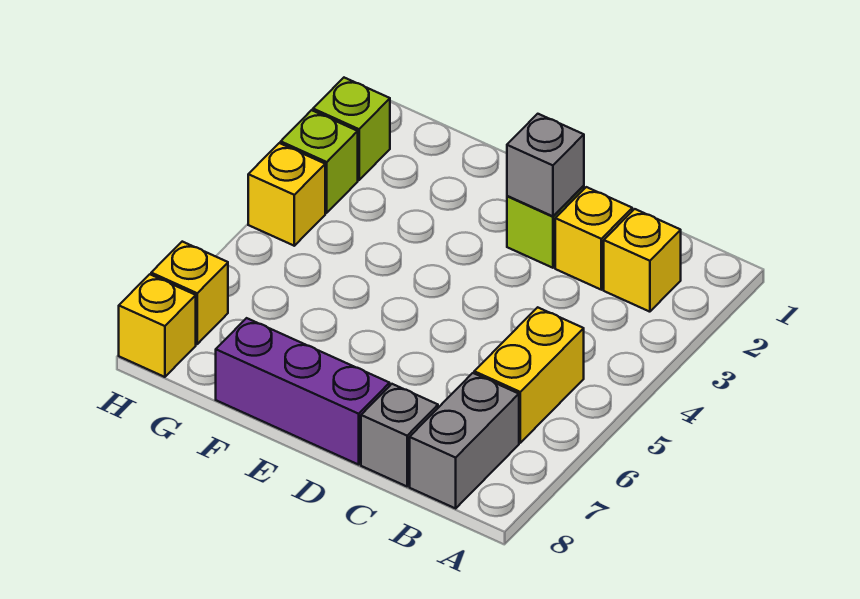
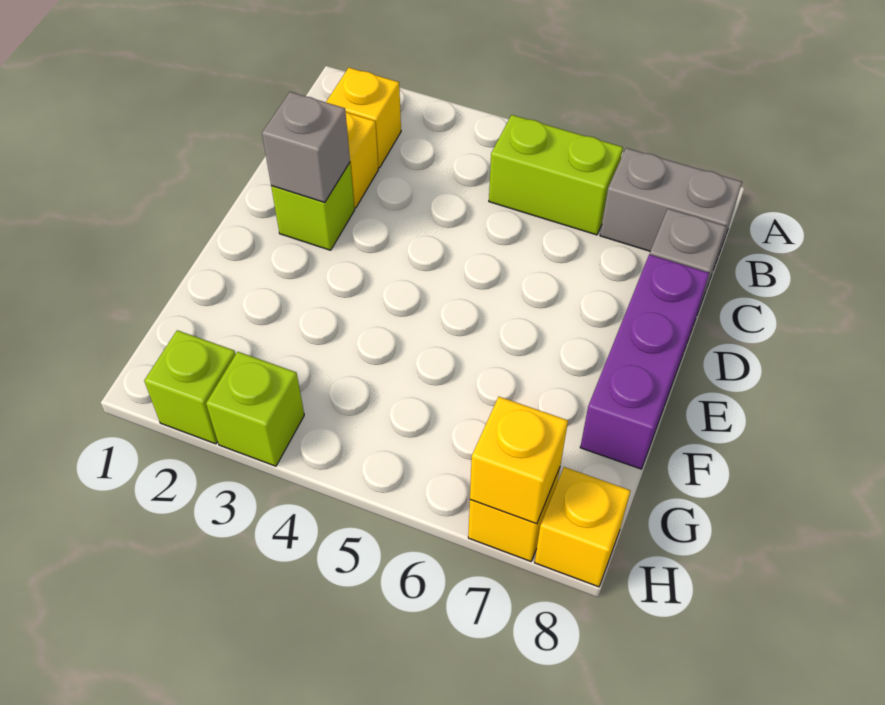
yellow 1x2 brick [474,307,584,443] -> lime 1x2 brick [489,115,623,235]
yellow 1x1 brick [248,143,325,246] -> yellow 1x1 brick moved to [470,397,568,524]

